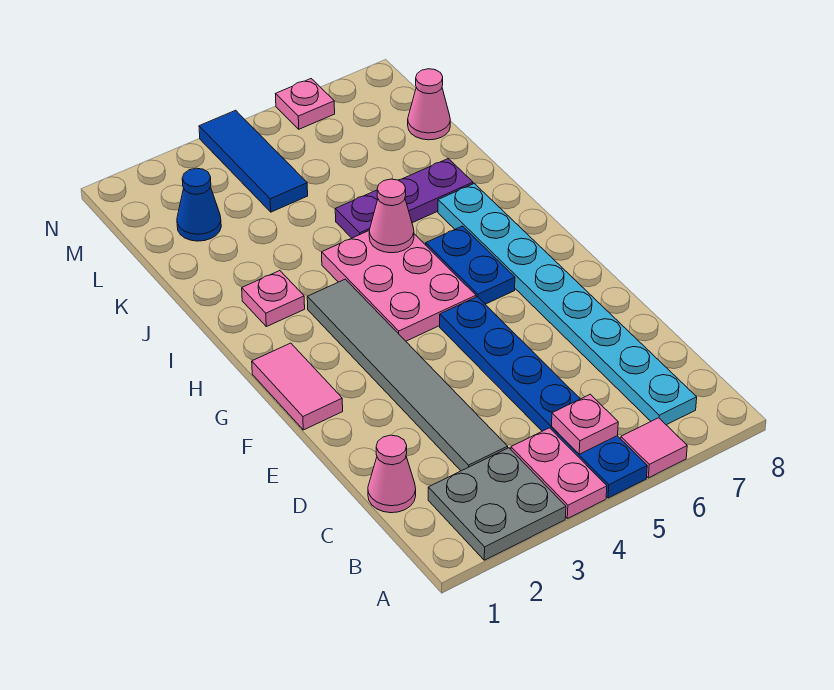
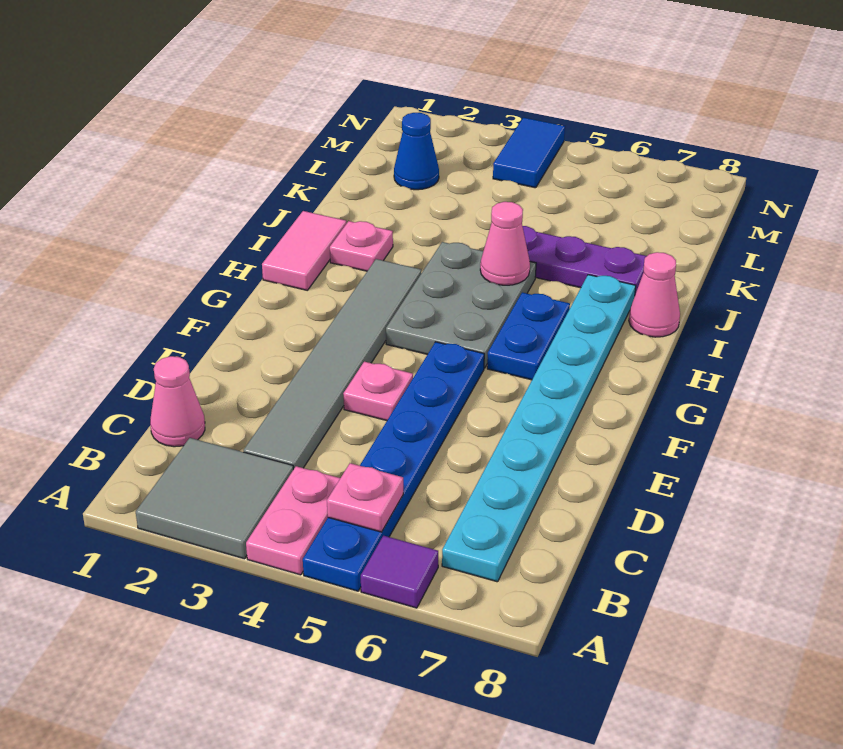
grey 2x2 plate [428,448,566,560] -> grey 2x2 tile [136,438,293,559]
pink 1x1 tile [621,418,687,478] -> purple 1x1 tile [361,536,438,608]
pink 1x2 tile [252,343,343,430] -> pink 1x2 tile moved to [262,211,347,291]
pink 2x3 plate [322,231,476,341] -> grey 2x3 plate [386,242,536,368]
blue 1x3 tile [199,110,308,212] -> blue 1x2 tile [493,118,565,188]
pink 1x1 cone [408,69,450,140] -> pink 1x1 cone moved to [629,252,680,337]
pink 1x1 plate [276,79,335,129] -> pink 1x1 plate moved to [343,362,413,421]

